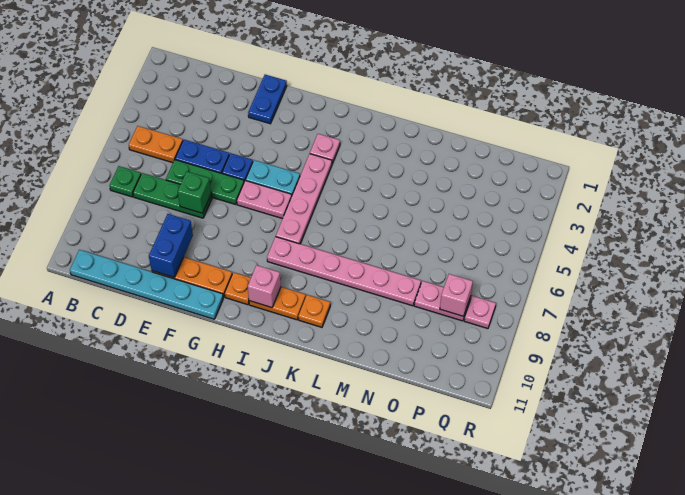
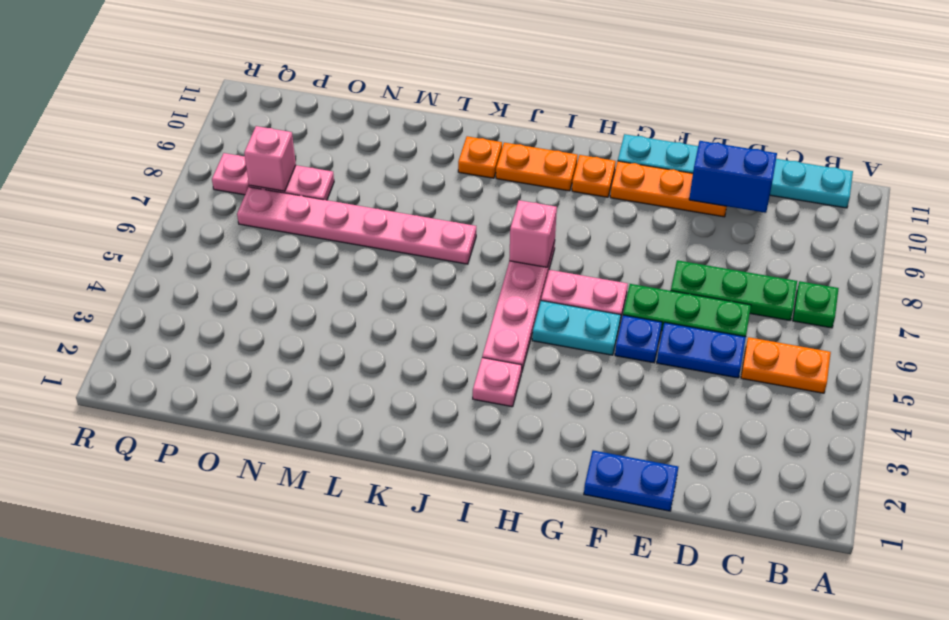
green 1x1 brick [178,172,211,213] -> none
blue 1x2 brick [149,214,193,277] -> blue 1x2 brick turned to [689,141,777,213]
blue 1x2 plate [248,75,287,124] -> blue 1x2 plate turned to [584,450,678,511]
pink 1x6 plate [267,237,421,306] -> pink 1x6 plate moved to [237,187,476,264]
pink 1x1 brick [248,265,281,308] -> pink 1x1 brick moved to [509,200,557,267]

